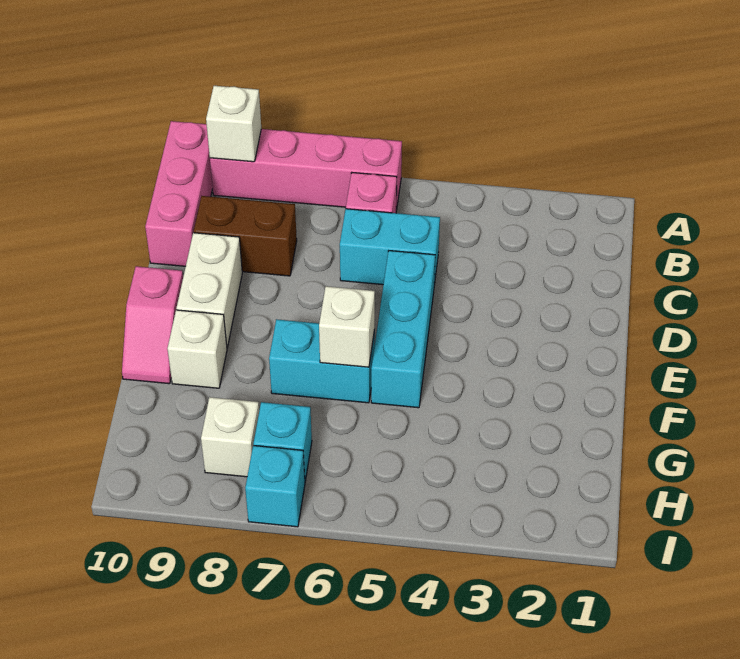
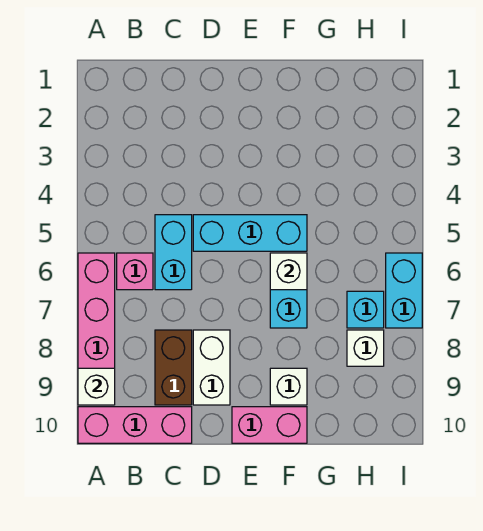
white 1x2 brick [176,233,242,348] -> white 1x2 brick turned to [193,330,230,405]
pink 1x2 slope [122,266,183,384] -> pink 1x2 brick [232,407,307,443]
cyan 1x1 brick [245,445,305,527] -> cyan 1x2 brick [386,253,422,328]

